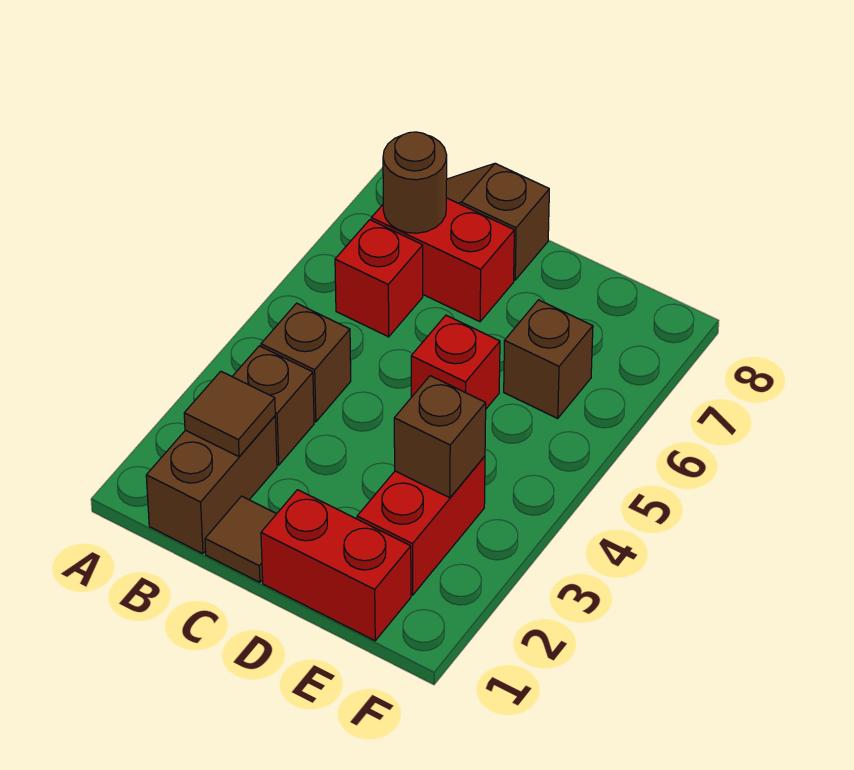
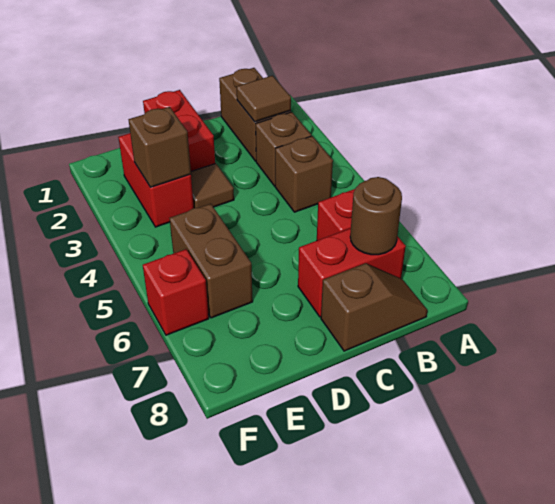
brown 1x1 tile [205,496,276,582] -> brown 1x1 tile moved to [191,163,234,208]
red 1x2 brick [261,490,411,641] -> red 1x2 brick turned to [143,90,215,171]
red 1x1 brick [411,315,500,409] -> red 1x1 brick moved to [143,249,209,335]
brown 1x1 brick [504,300,593,418] -> brown 1x2 brick [169,204,253,318]

